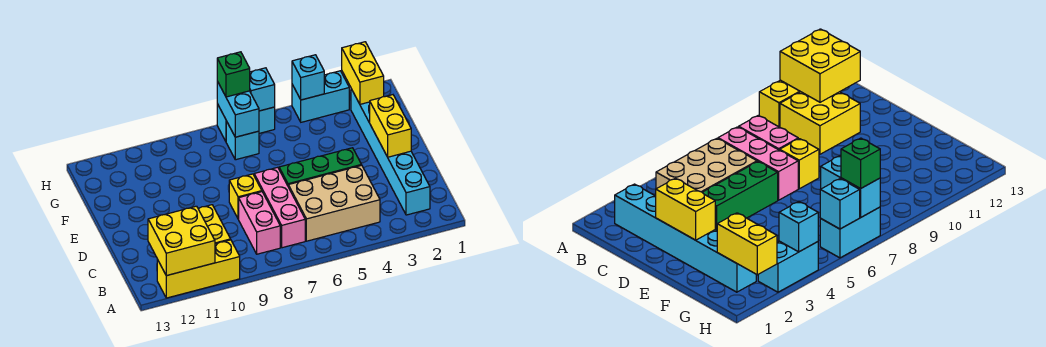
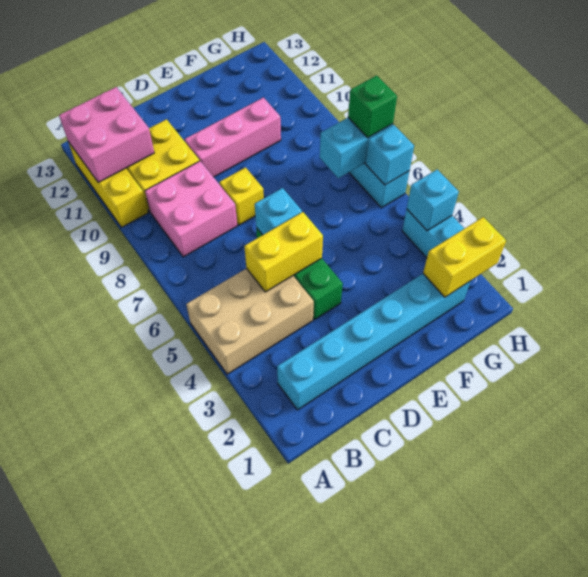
yellow 2x2 brick [148,206,215,276] -> pink 2x2 brick [59,87,154,183]
tan 2x3 brick [288,165,380,241] -> tan 2x3 brick turned to [186,268,314,374]
pink 1x3 brick [254,167,305,248] -> pink 1x3 brick moved to [185,98,281,177]
pink 1x2 brick [239,192,280,254] -> pink 2x2 brick [145,161,237,257]
yellow 1x2 brick [370,95,411,157] -> yellow 1x2 brick moved to [244,212,323,292]
cyan 1x1 brick [226,121,259,160] -> cyan 1x1 brick moved to [255,188,302,235]

